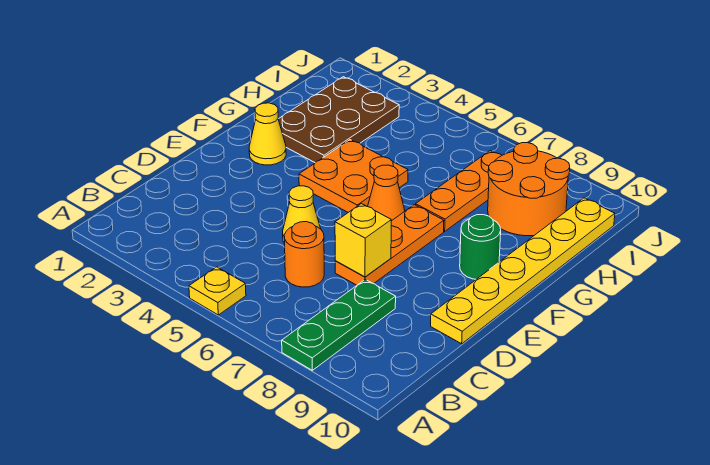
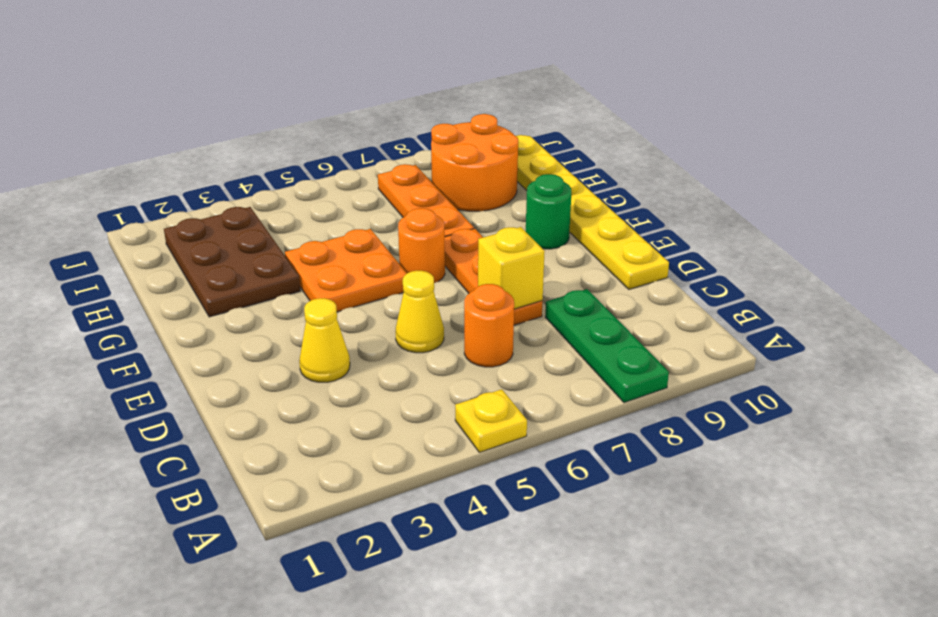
yellow 1x1 cone [249,103,286,165] -> yellow 1x1 cone moved to [299,298,350,382]
orange 1x1 cone [368,165,405,221] -> orange 1x1 round brick [398,208,445,283]

